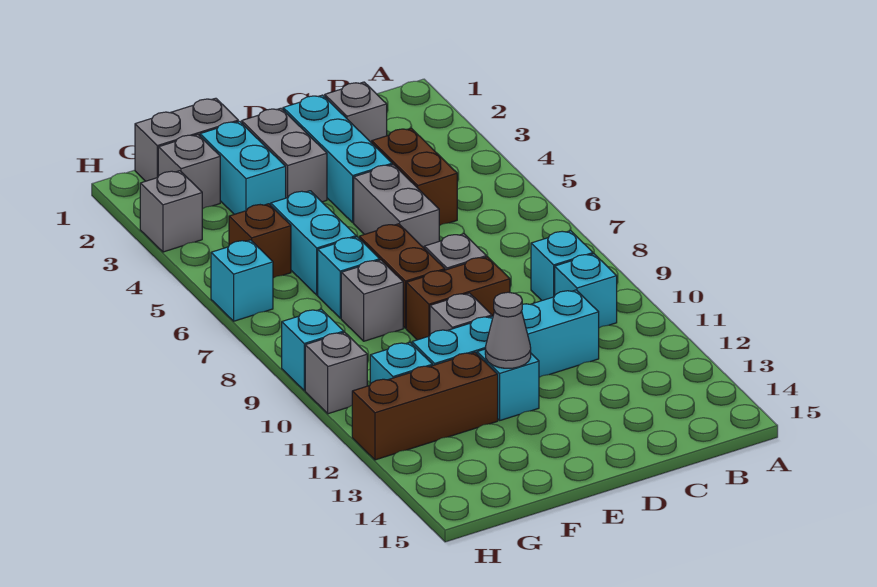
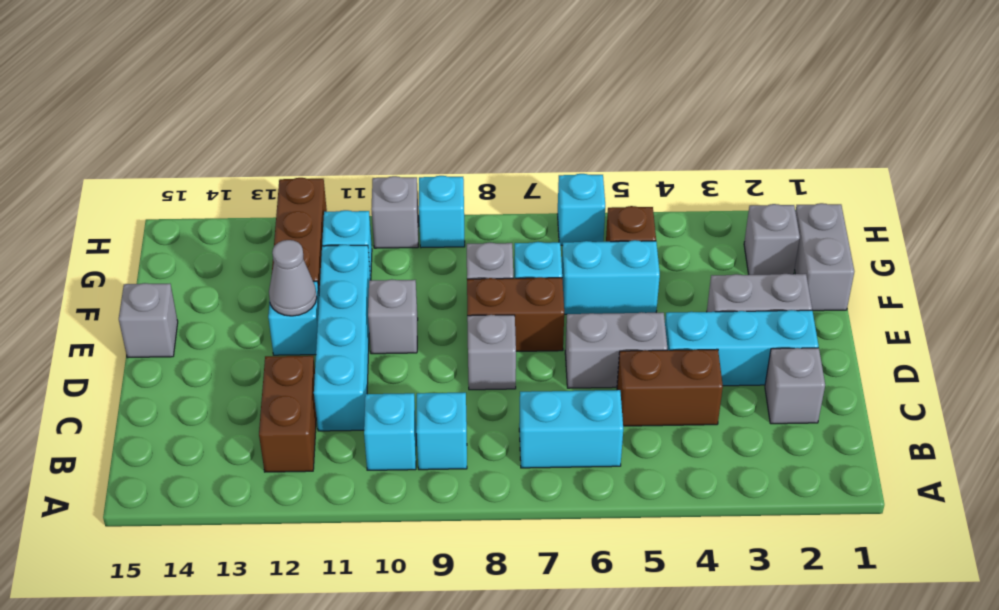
brown 1x2 brick [406,257,510,340] -> brown 1x2 brick moved to [259,356,316,472]
cyan 1x2 brick [200,121,286,214] -> cyan 1x2 brick moved to [519,390,623,468]
grey 1x1 brick [140,171,202,252] -> grey 1x1 brick moved to [119,283,178,358]

